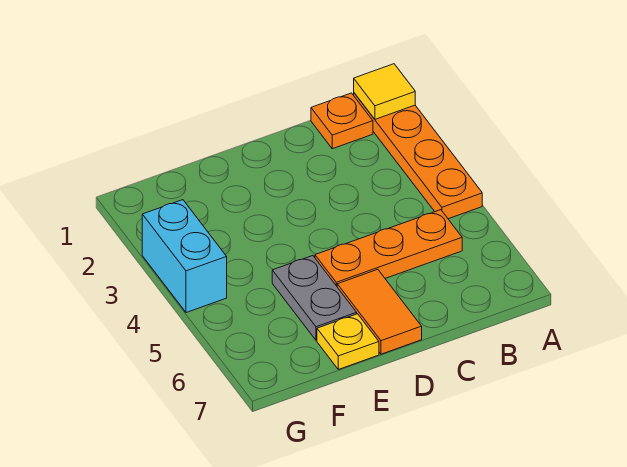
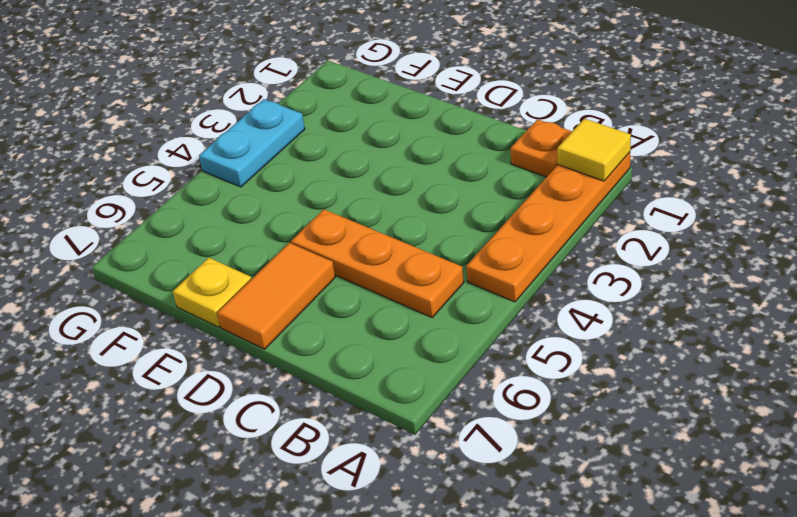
grey 1x2 plate [272,256,357,340] -> none
cyan 1x2 brick [142,200,227,313] -> cyan 1x2 plate [199,99,305,187]

